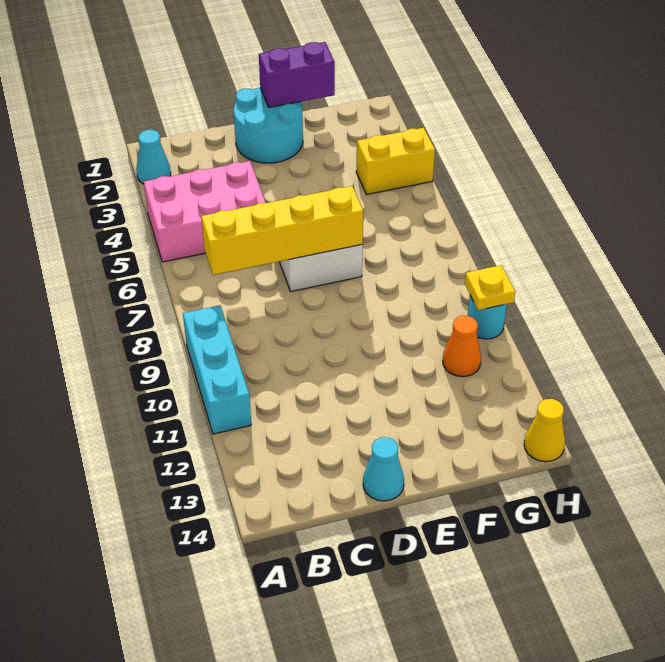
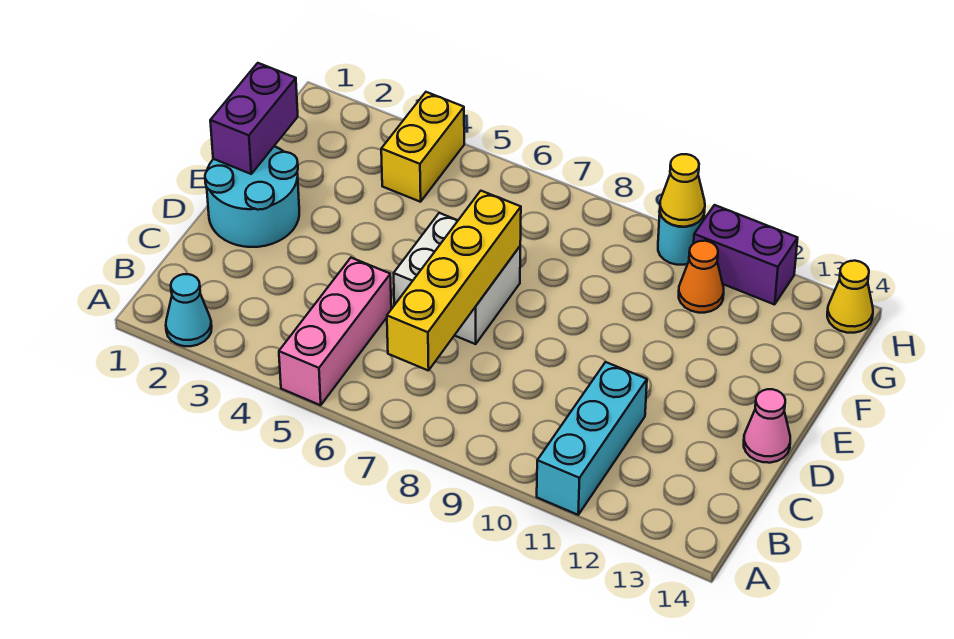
pink 2x3 brick [144,161,266,262] -> pink 1x3 brick [279,258,391,405]
cyan 1x3 brick [183,305,251,434] -> cyan 1x3 brick turned to [537,362,647,515]
cyan 1x1 cone [363,437,404,501] -> pink 1x1 cone [744,389,790,463]
yellow 1x1 plate [465,265,515,310] -> yellow 1x1 cone [660,154,705,227]
none -> purple 1x2 brick [694,205,798,305]

